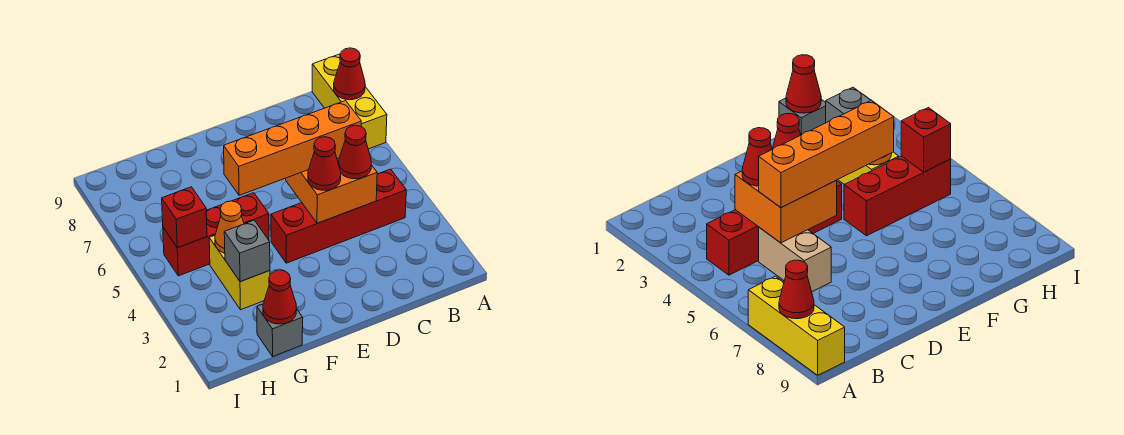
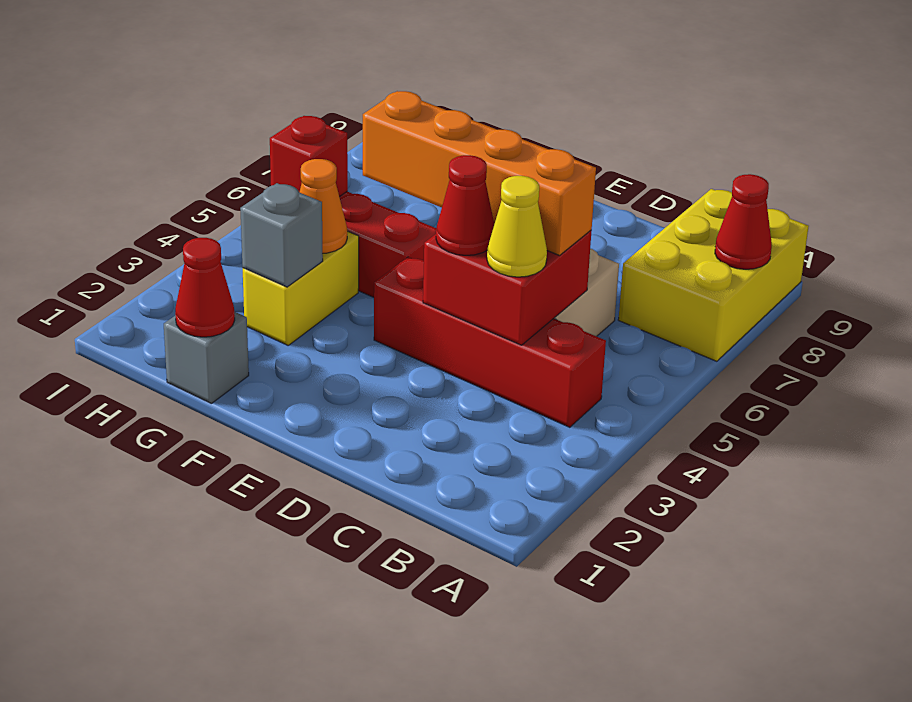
yellow 1x3 brick [312,54,387,149] -> yellow 2x3 brick [618,189,809,361]
orange 2x2 brick [286,158,377,223] -> red 2x2 brick [423,231,591,345]
red 1x1 cone [339,125,371,179] -> yellow 1x1 cone [487,176,547,277]

